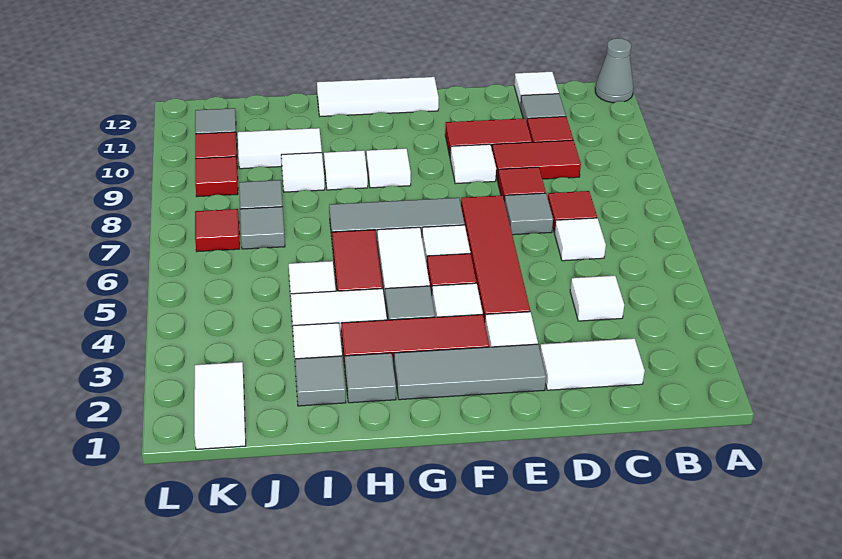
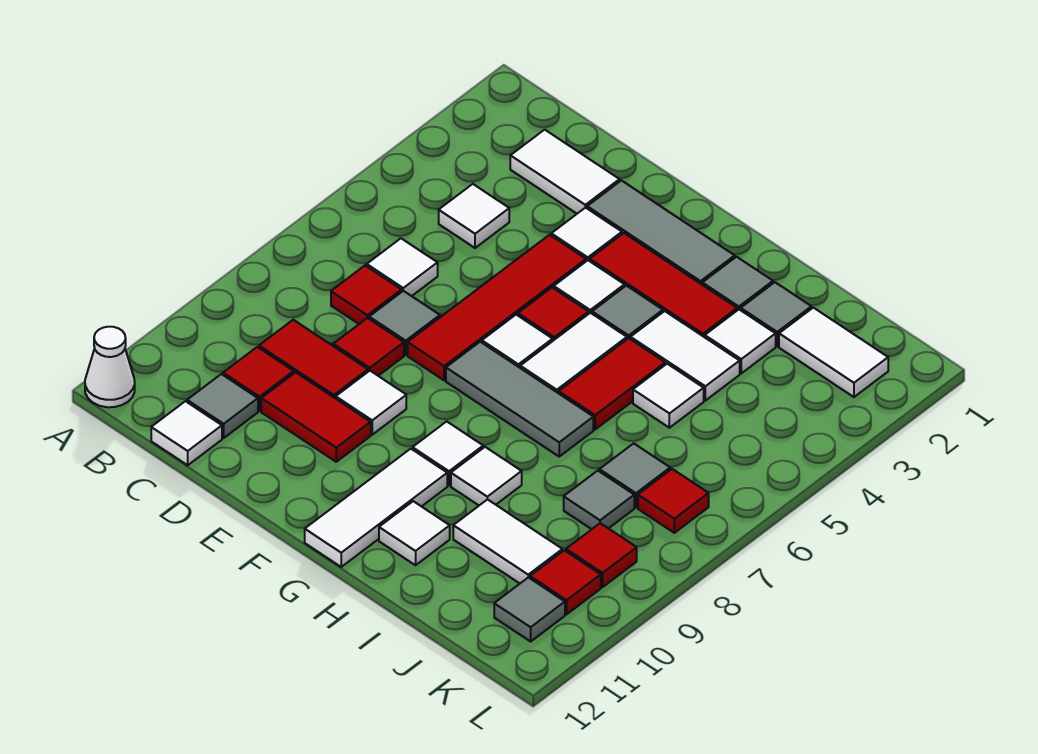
grey 1x1 cone [595,38,634,103] -> white 1x1 cone [85,327,135,407]
white 1x3 tile [317,77,439,116] -> white 1x3 tile turned to [305,449,447,567]
white 1x1 tile [281,153,325,192] -> white 1x1 tile moved to [379,501,450,565]
white 1x2 tile [194,362,246,449] -> white 1x2 tile turned to [779,308,888,397]

